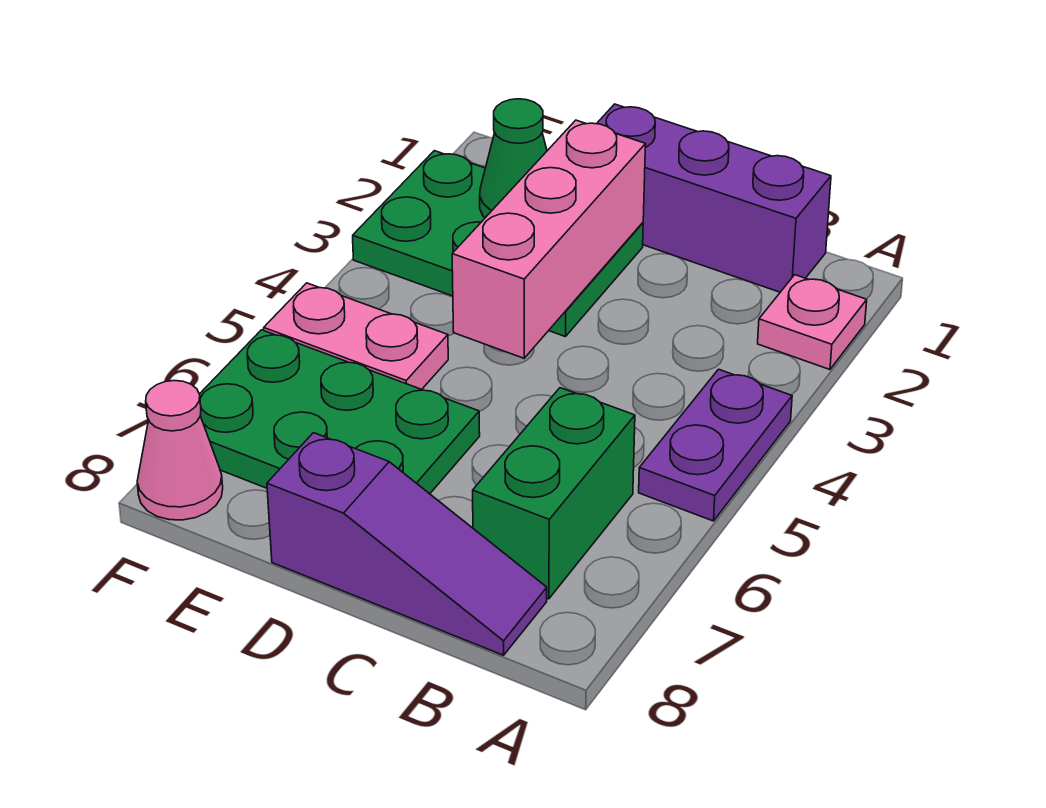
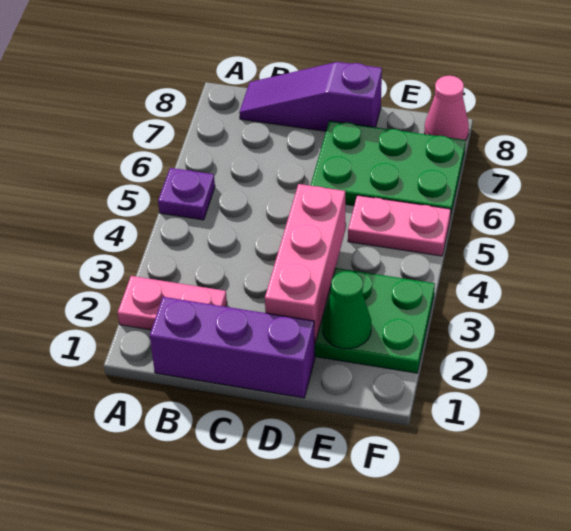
pink 1x1 plate [758,275,867,370] -> pink 1x2 plate [118,276,227,330]
purple 1x2 plate [639,369,792,521] -> purple 1x1 plate [158,168,215,220]
green 1x2 brick [473,388,635,599] -> none

